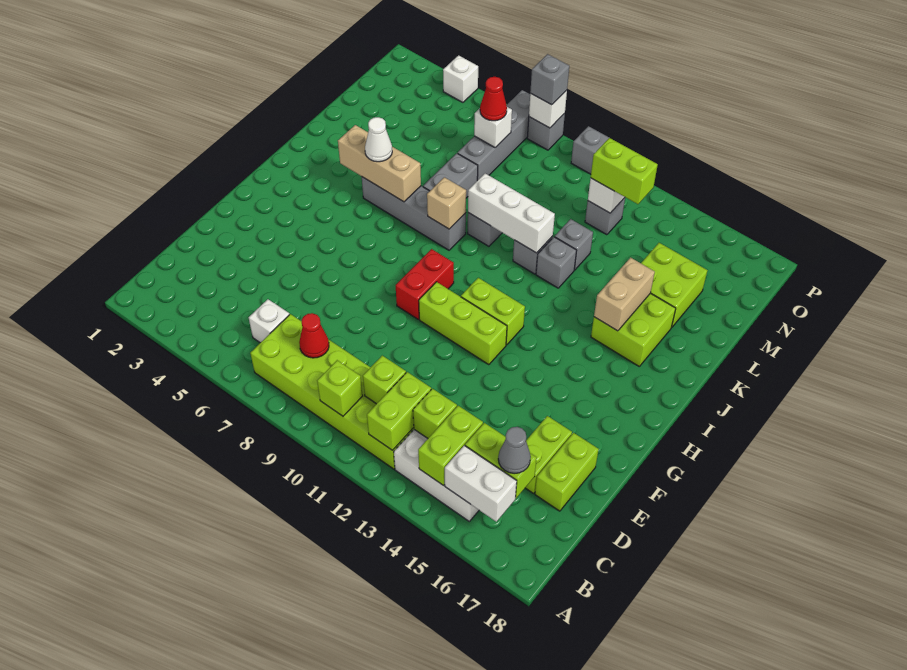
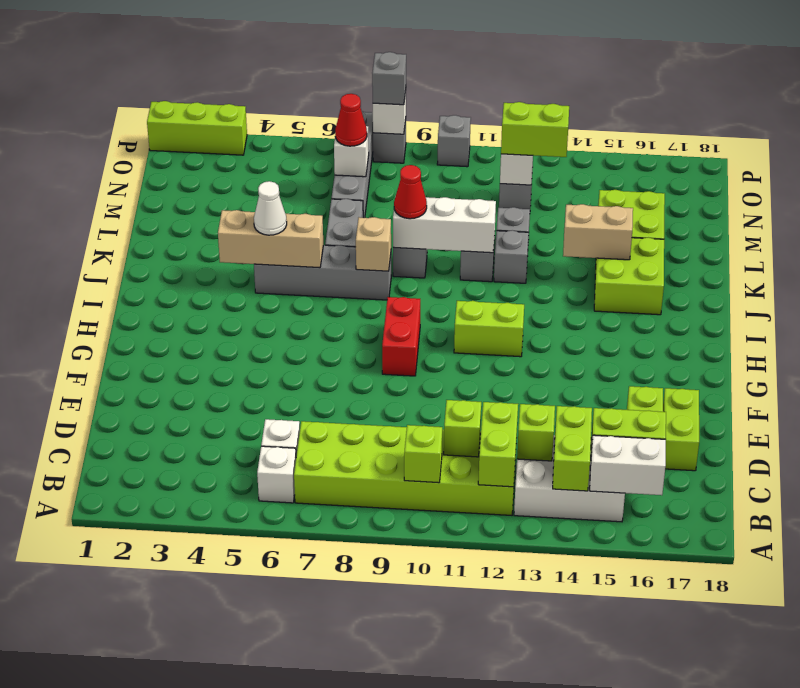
red 1x1 cone [299,313,329,358] -> red 1x1 cone moved to [394,165,427,219]
grey 1x1 cone [498,427,531,474] -> none
lime 1x3 brick [419,282,507,365] -> lime 1x3 brick moved to [147,101,247,155]
tan 1x2 brick [594,258,655,331] -> tan 1x2 brick turned to [563,204,633,260]
white 1x1 brick [443,55,478,102] -> white 1x1 brick moved to [257,446,296,503]

